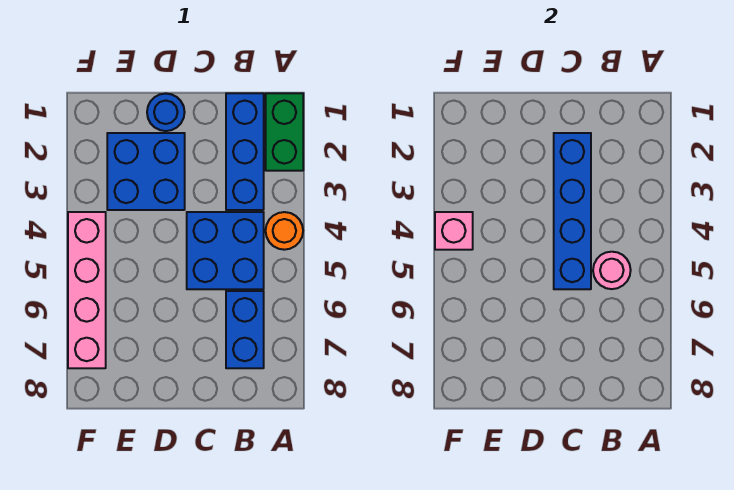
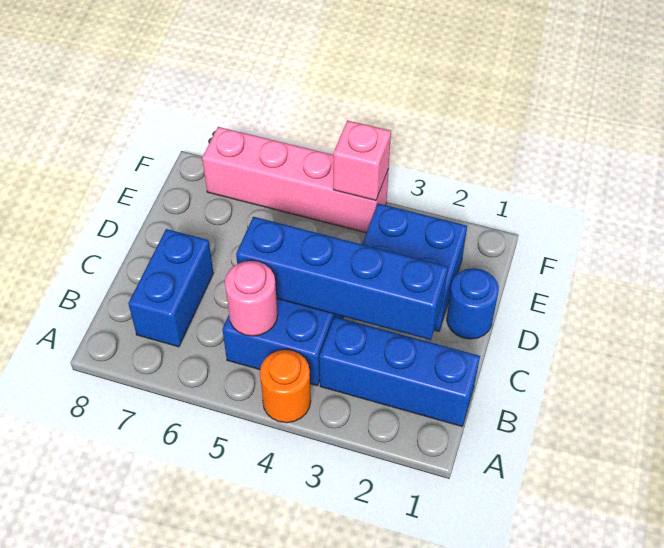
green 1x2 brick [266,93,303,171] -> none
blue 1x2 brick [226,291,264,368] -> blue 1x2 brick turned to [128,229,213,347]

